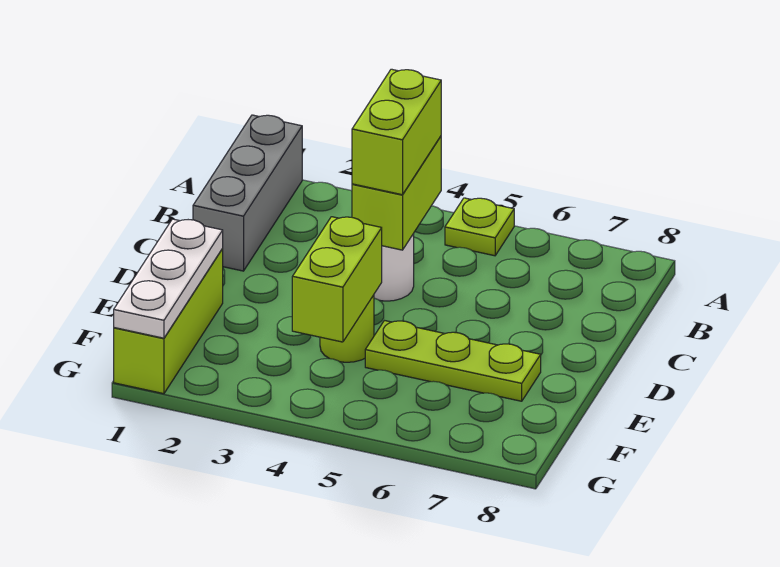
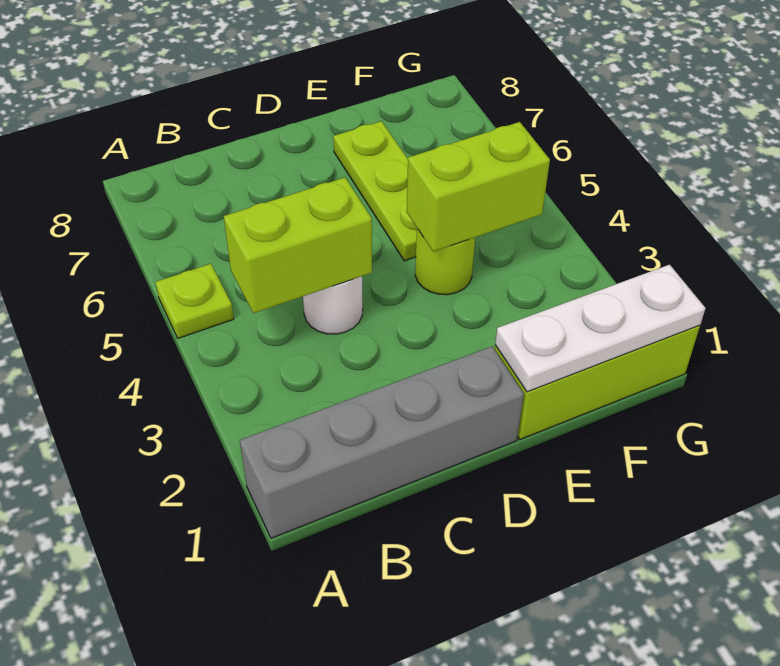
grey 1x3 brick [193,115,302,271] -> grey 1x4 brick [240,347,524,538]
lime 1x2 brick [352,69,441,195] -> none

